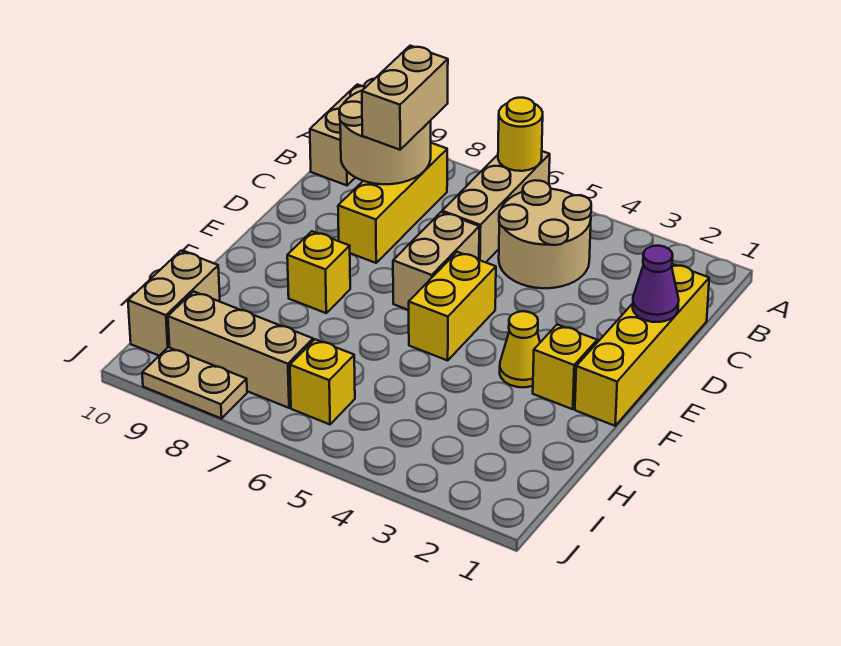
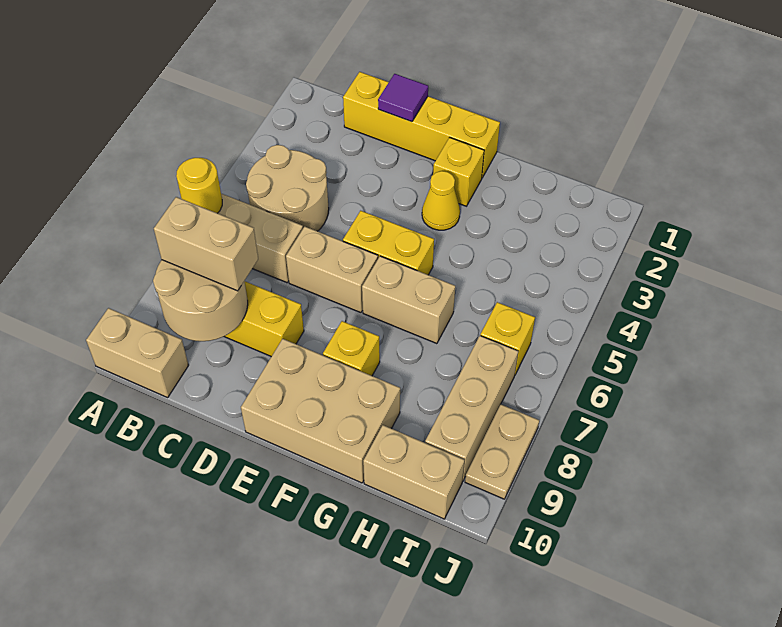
purple 1x1 cone [633,246,679,322] -> purple 1x1 tile [378,74,428,122]
none -> tan 2x3 brick [241,339,400,483]
none -> tan 1x2 brick [362,256,455,344]

